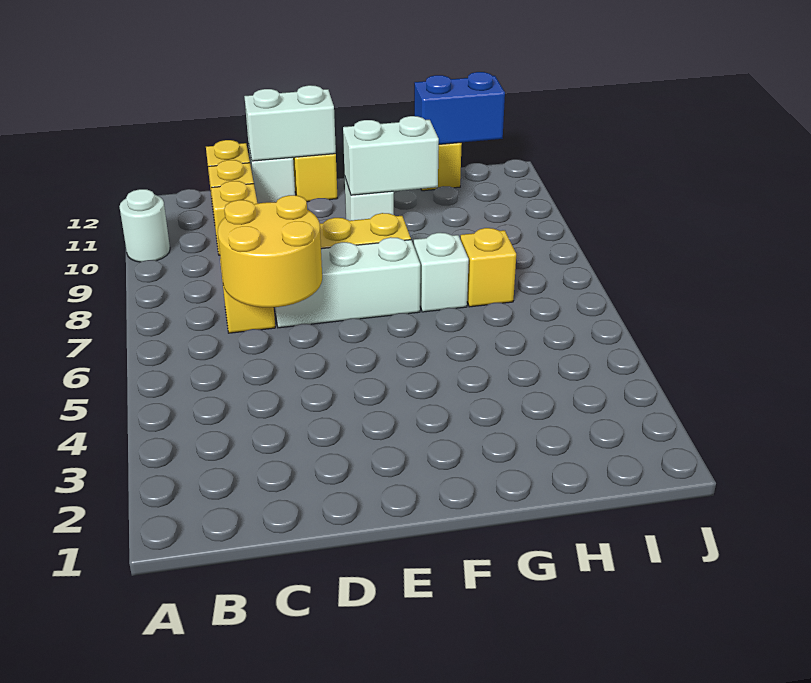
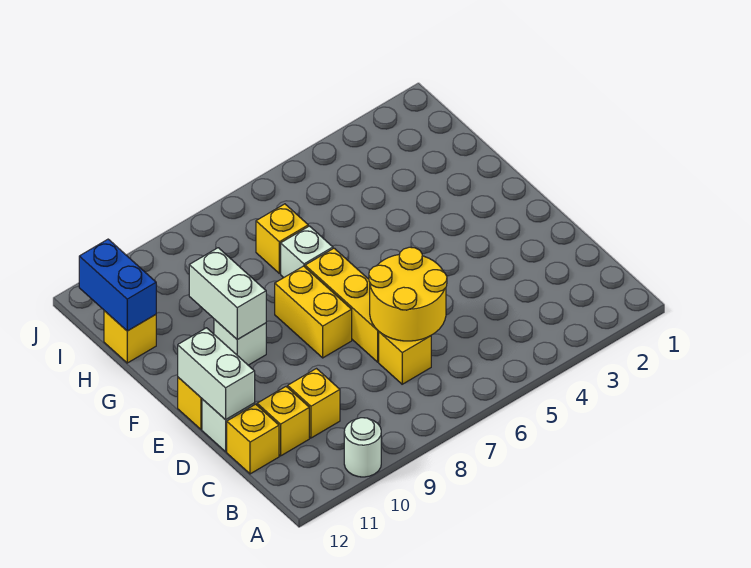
white 1x3 brick [274,237,420,328] -> yellow 1x3 brick [305,248,379,362]

